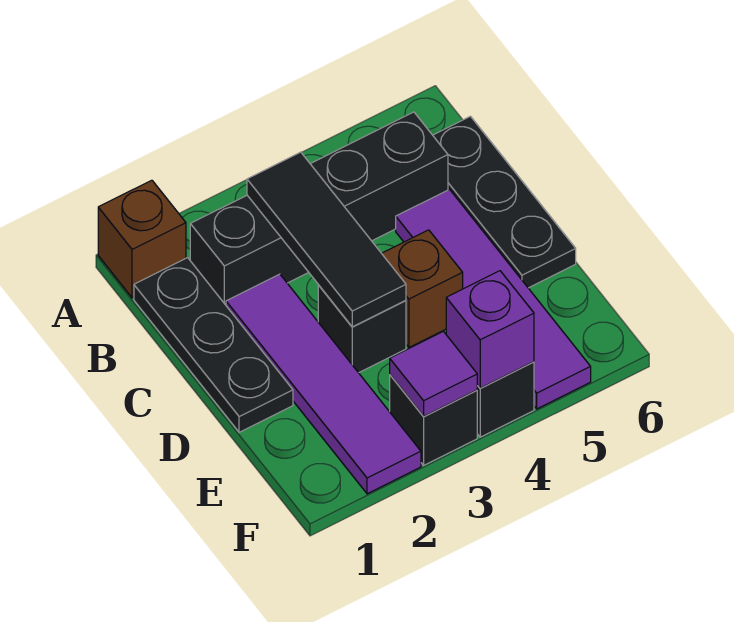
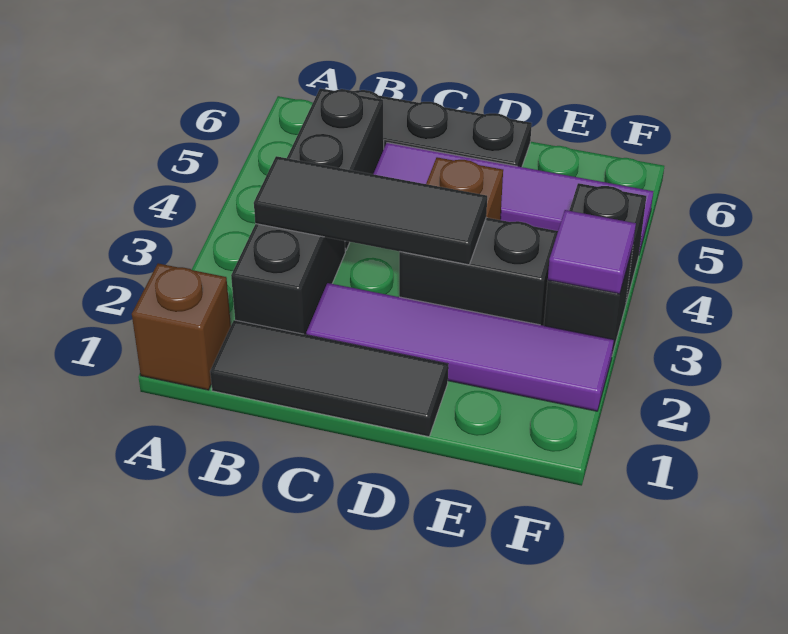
black 1x3 plate [134,258,293,432] -> black 1x3 tile [210,320,448,437]
black 1x1 brick [318,285,406,373] -> black 1x2 brick [399,218,558,326]
purple 1x1 brick [446,271,534,388] -> none

